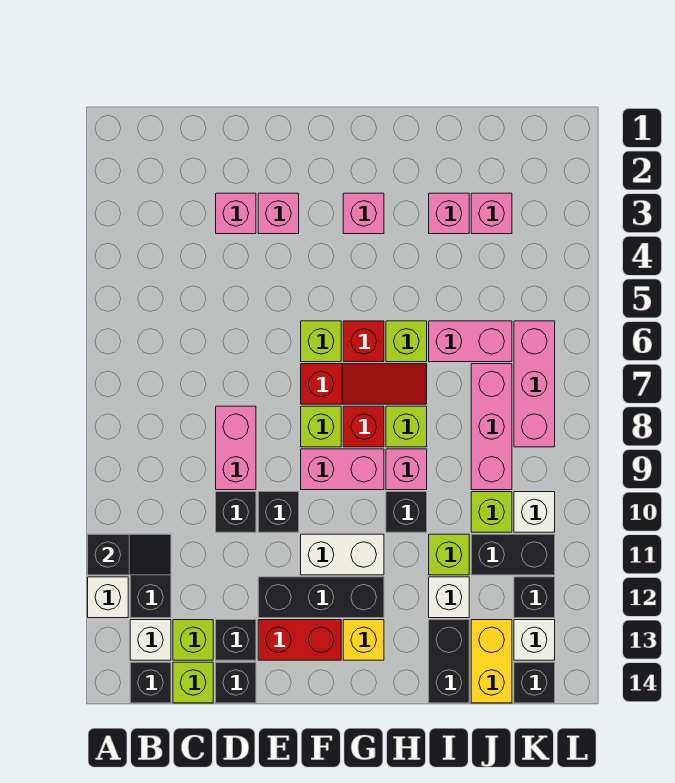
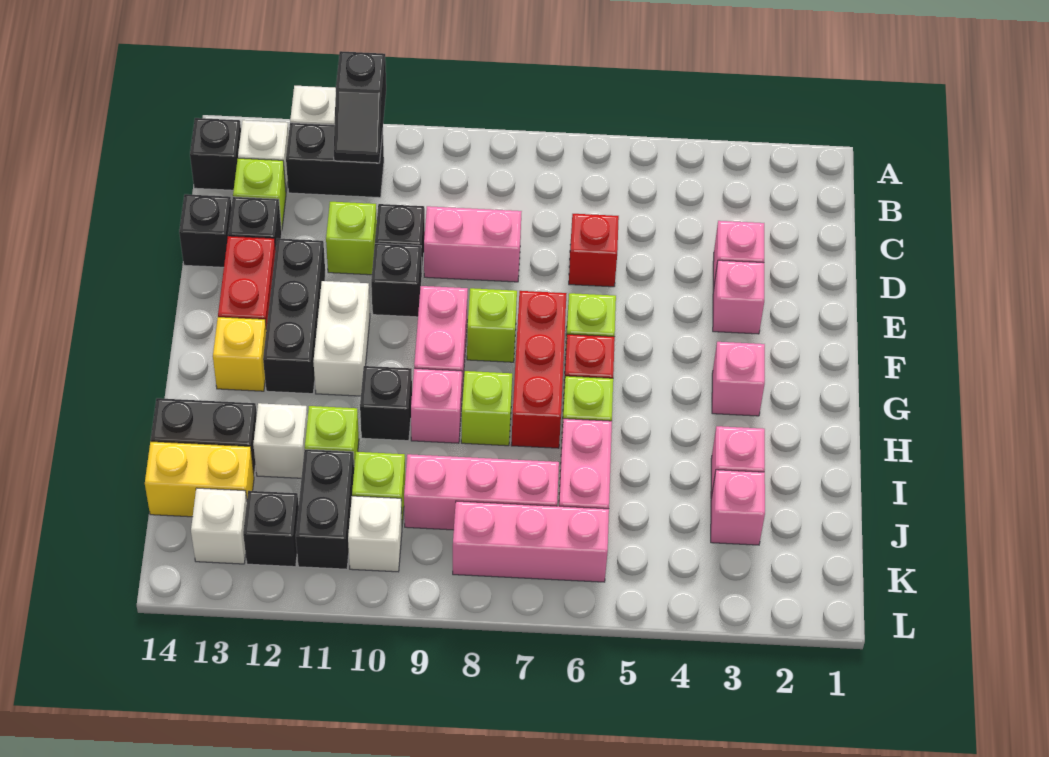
lime 1x1 brick [173,662,213,703] -> lime 1x1 brick moved to [326,202,377,275]
red 1x3 slope [301,364,427,404] -> red 1x3 brick [511,291,567,448]
red 1x1 brick [343,406,384,447] -> red 1x1 brick moved to [569,214,619,287]
black 1x1 brick [514,662,555,703] -> none

